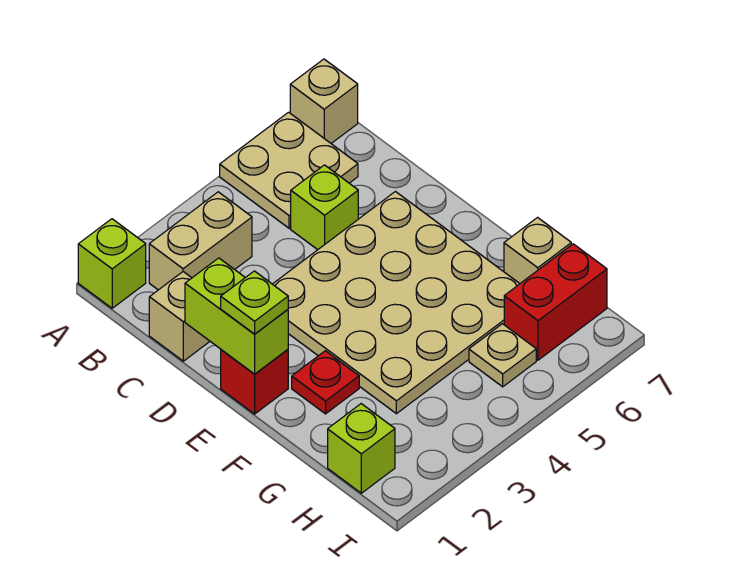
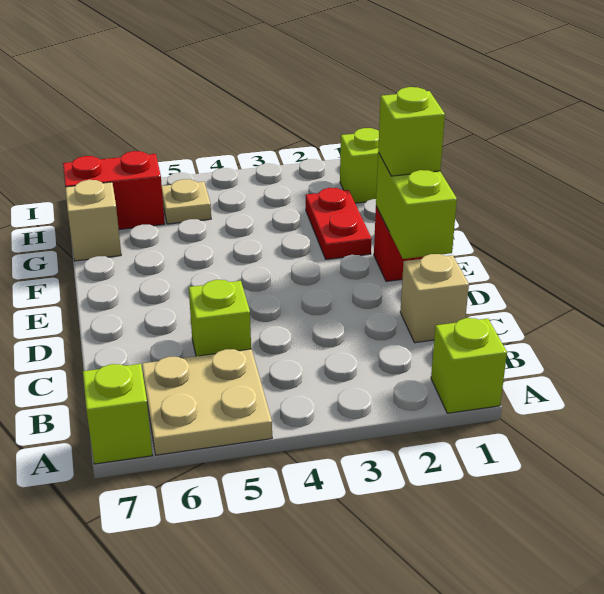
tan 1x1 brick [290,59,358,143] -> lime 1x1 brick [83,364,152,464]
tan 1x2 brick [149,192,252,290] -> none
tan 4x4 plate [273,192,520,414] -> none
lime 1x1 plate [221,271,288,334] -> lime 1x1 brick [378,87,445,176]
red 1x1 plate [292,351,359,414] -> red 1x2 plate [306,188,372,259]

